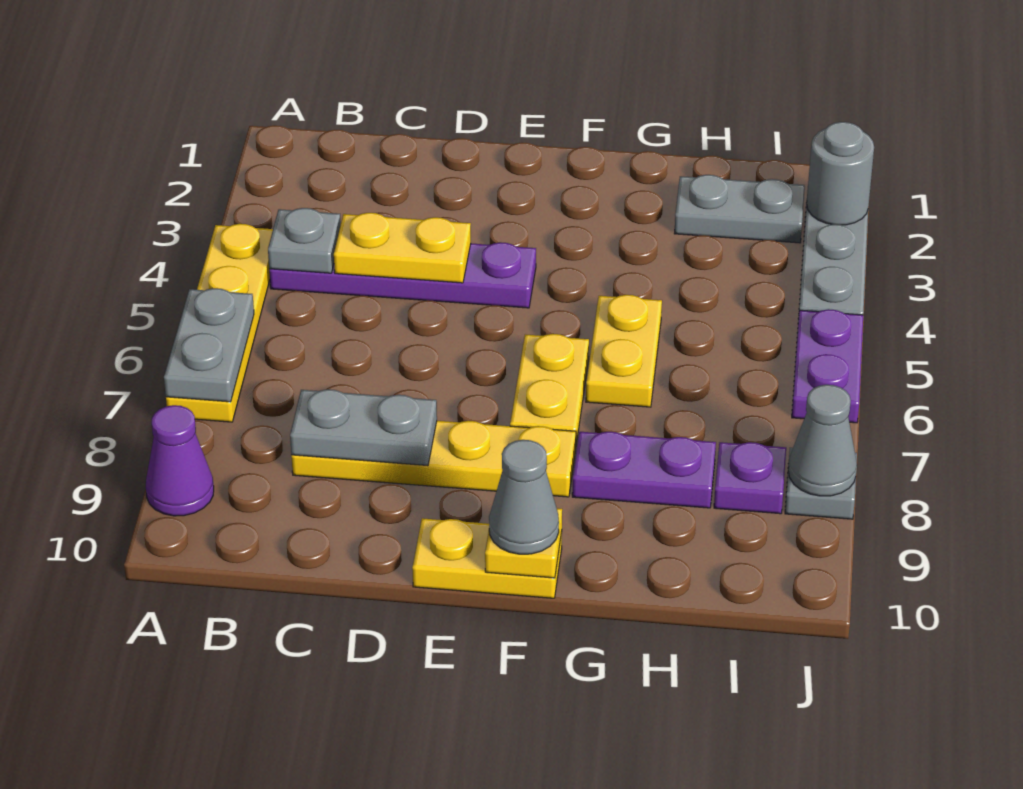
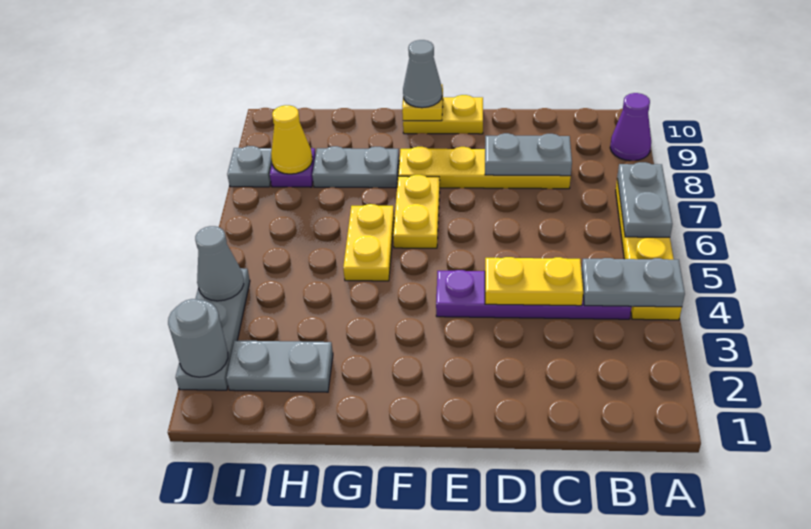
grey 1x1 plate [268,208,341,273] -> grey 1x2 plate [581,258,685,307]
purple 1x2 plate [572,432,716,508] -> grey 1x2 plate [312,146,399,188]
none -> yellow 1x1 cone [271,105,312,174]
purple 1x2 plate [792,309,863,423] -> none
grey 1x1 cone [788,385,857,496] -> grey 1x1 cone moved to [195,226,244,301]

